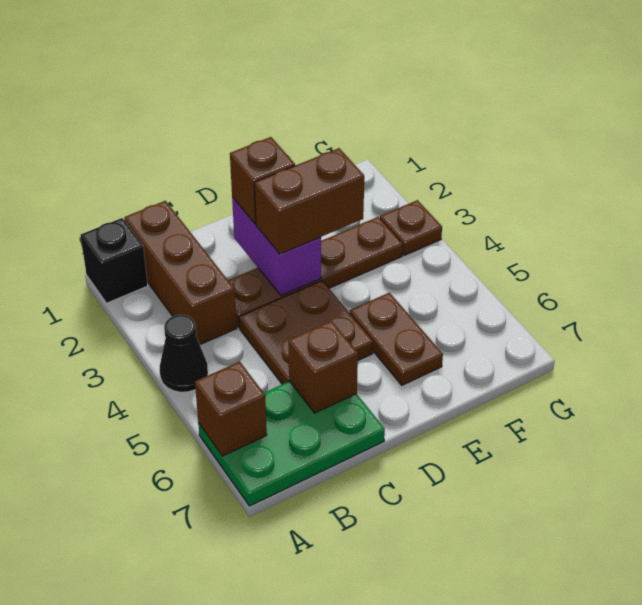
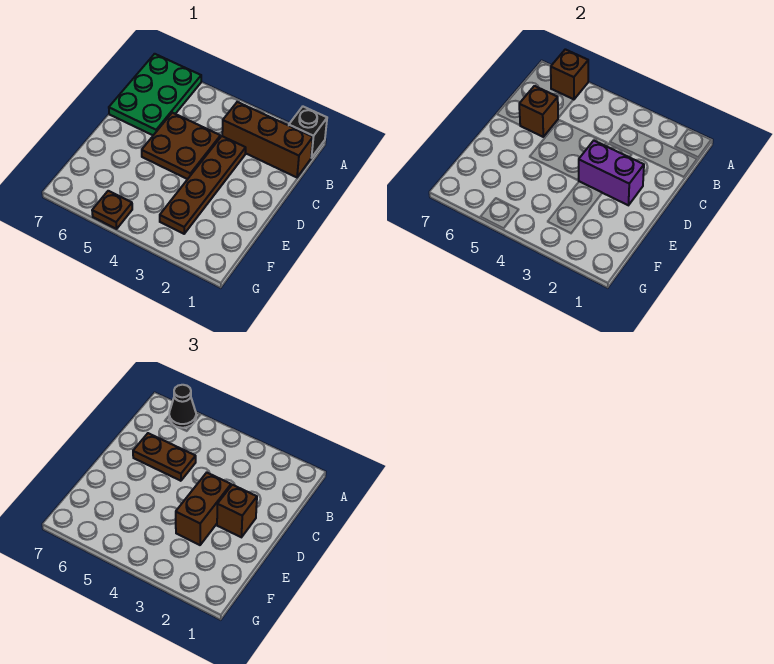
black 1x1 cone [160,315,208,392] -> black 1x1 cone moved to [169,385,196,428]
brown 1x2 plate [350,293,443,385] -> brown 1x2 plate moved to [133,433,196,481]
brown 1x1 plate [380,200,442,256] -> brown 1x1 plate moved to [92,191,132,229]

